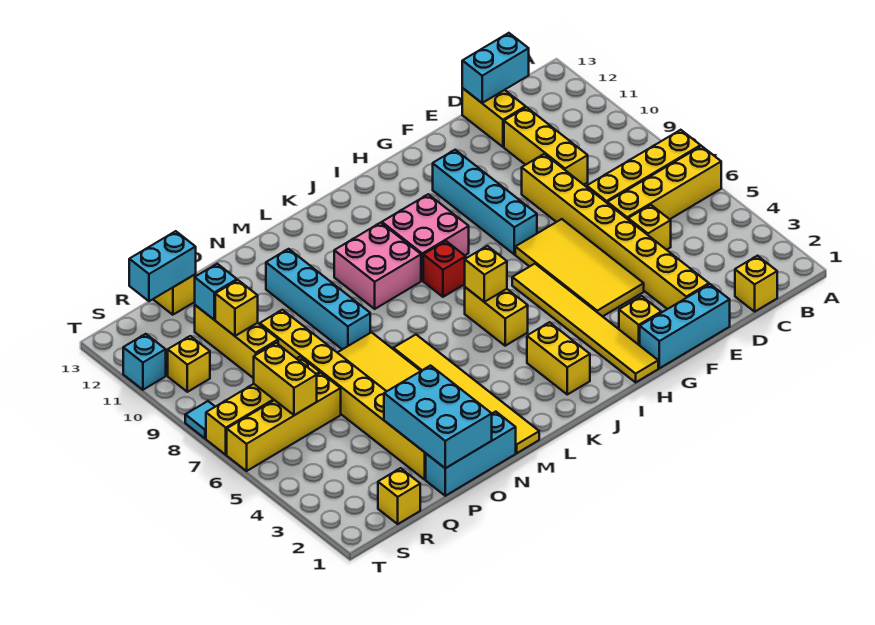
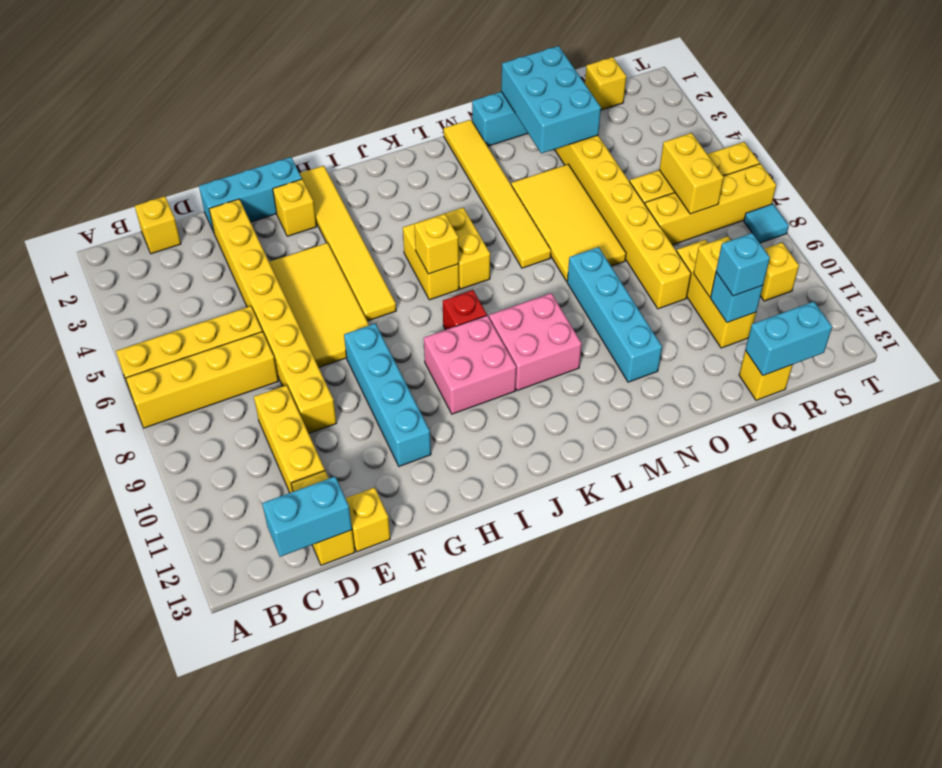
yellow 1x1 brick [628,205,671,250] -> yellow 1x1 brick moved to [346,488,390,552]
yellow 1x2 brick [527,322,590,394] -> yellow 1x2 brick moved to [445,208,490,289]
cyan 1x1 brick [123,334,166,390] -> cyan 1x1 brick moved to [716,233,770,296]

